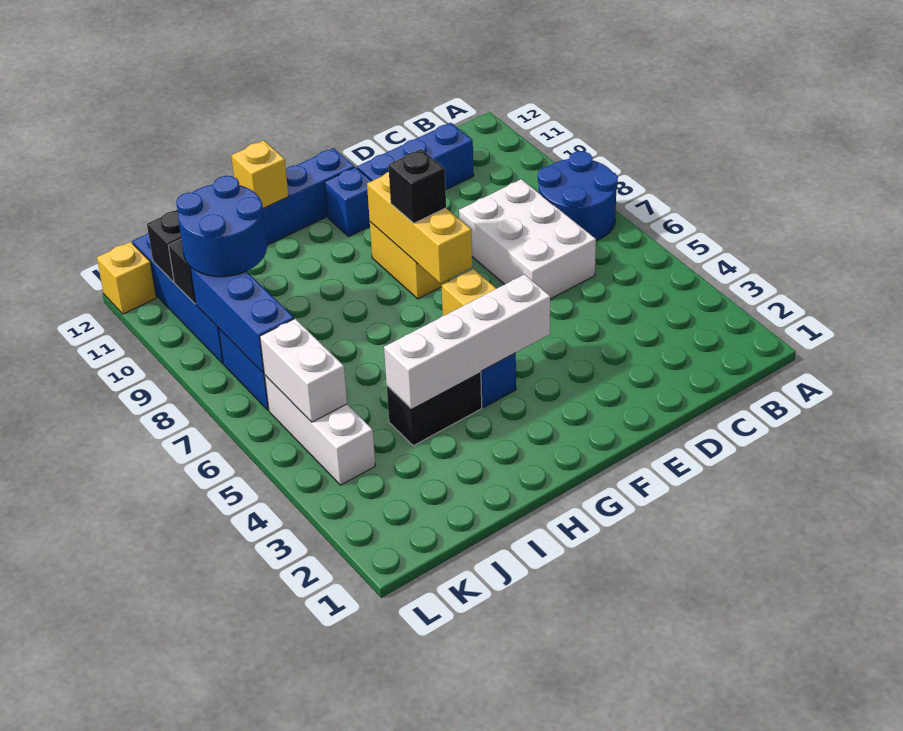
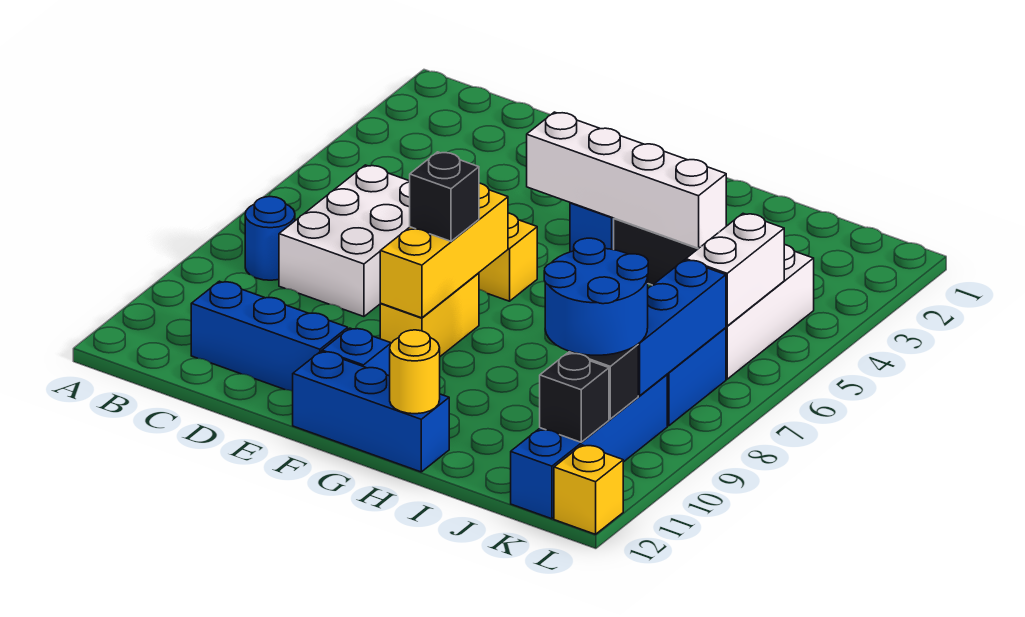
blue 2x2 round brick [538,151,618,241] -> blue 1x1 round brick [245,197,295,280]
yellow 1x1 brick [231,141,289,208] -> yellow 1x1 round brick [390,330,440,414]

